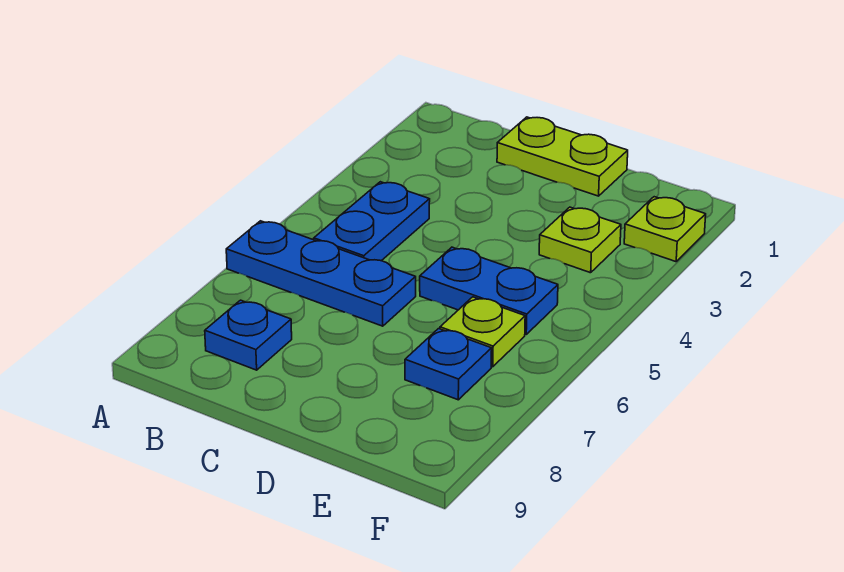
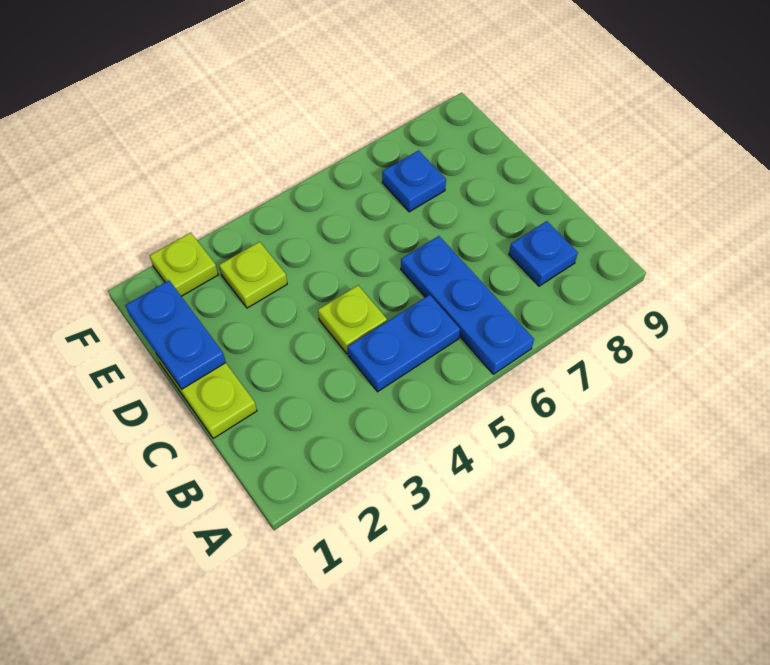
blue 1x2 plate [420,247,558,334] -> blue 1x2 plate moved to [125,281,226,389]
lime 1x1 plate [440,297,525,367] -> lime 1x1 plate moved to [318,285,387,354]

